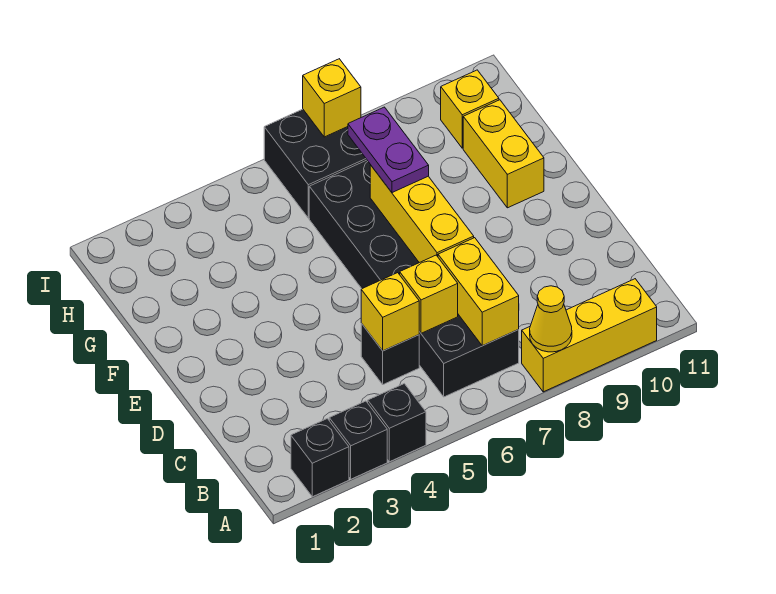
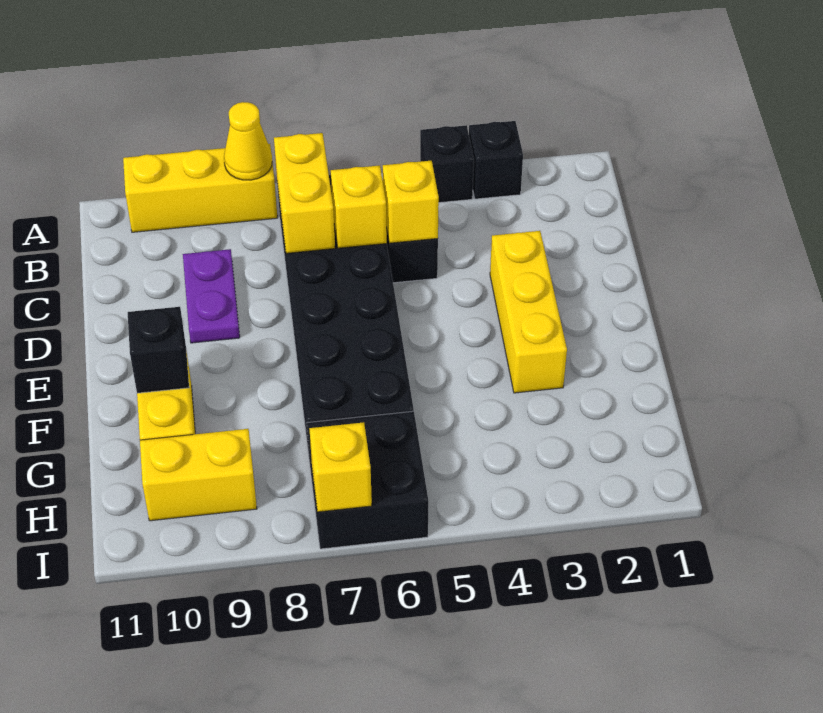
black 1x1 brick [291,419,349,497] -> black 1x1 brick moved to [128,307,189,393]
yellow 1x3 brick [370,165,474,263] -> yellow 1x3 brick moved to [490,231,567,393]
purple 1x2 plate [348,107,429,193] -> purple 1x2 plate moved to [183,249,240,343]
yellow 1x1 brick [441,70,499,148] -> yellow 1x2 brick [140,429,257,521]

